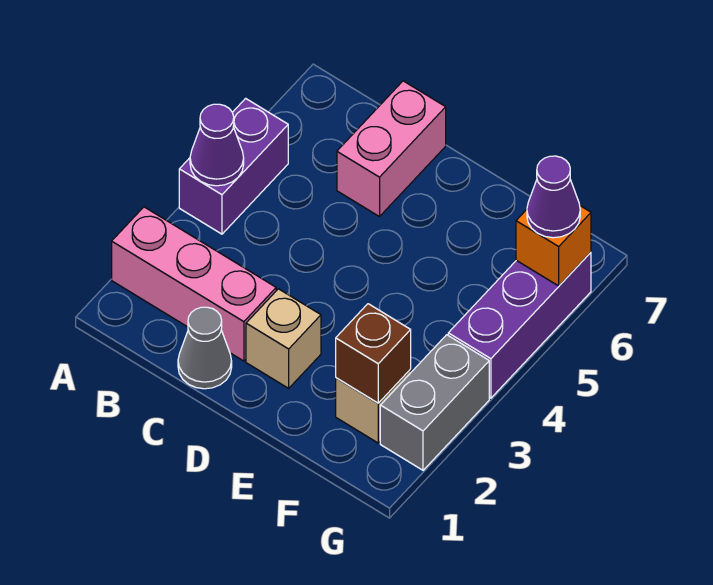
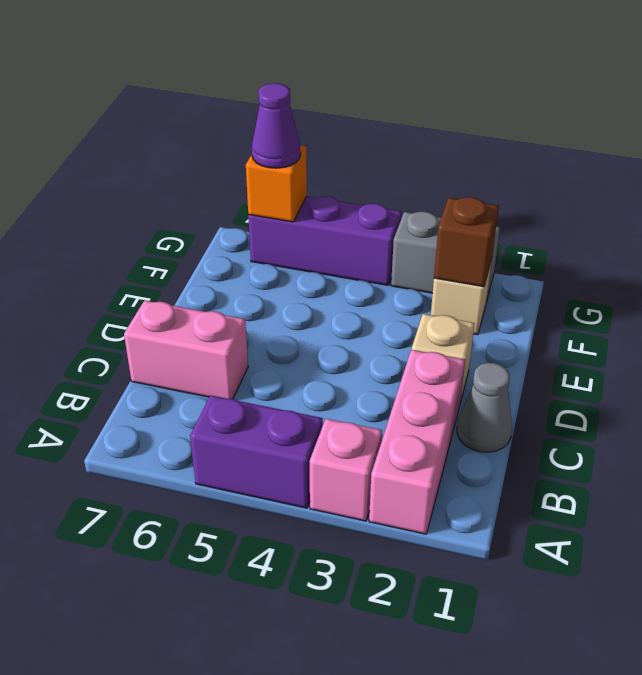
none -> pink 1x1 brick [310,419,382,521]
purple 1x1 cone [190,104,244,186] -> none

